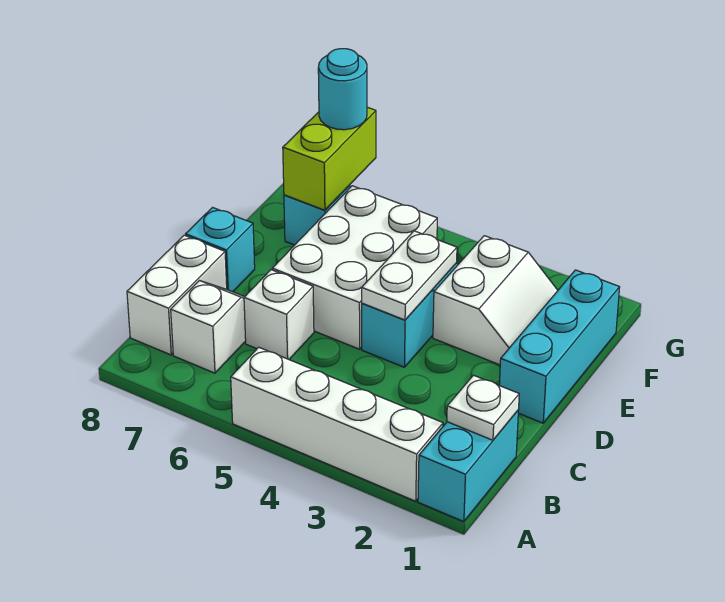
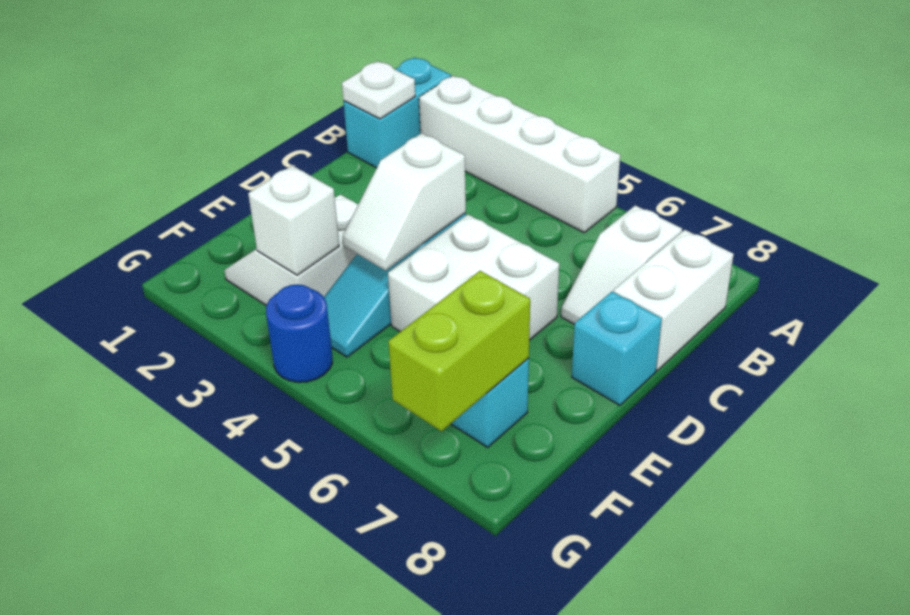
white 1x1 brick [244,270,314,359] -> white 1x1 brick moved to [248,166,339,275]
cyan 1x3 brick [499,270,620,423] -> none
white 1x2 plate [362,231,457,320] -> white 1x2 slope [343,133,466,270]
white 2x3 brick [272,186,437,349] -> white 2x2 brick [388,215,559,340]
none -> blue 1x1 round brick [266,284,332,382]
cyan 1x1 round brick [318,49,367,130] -> none

